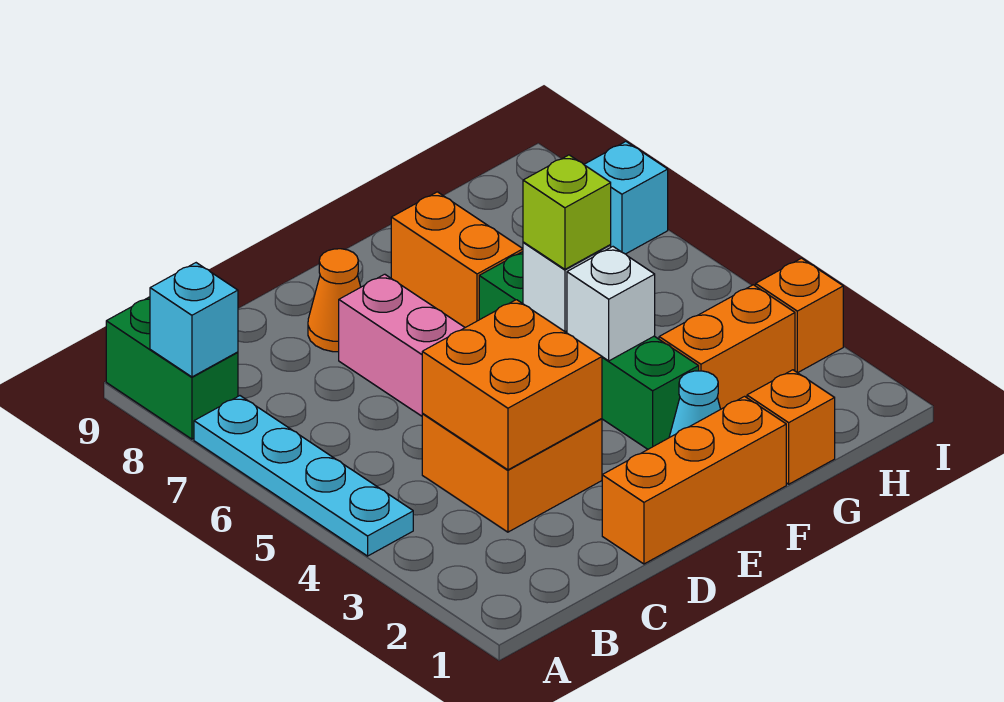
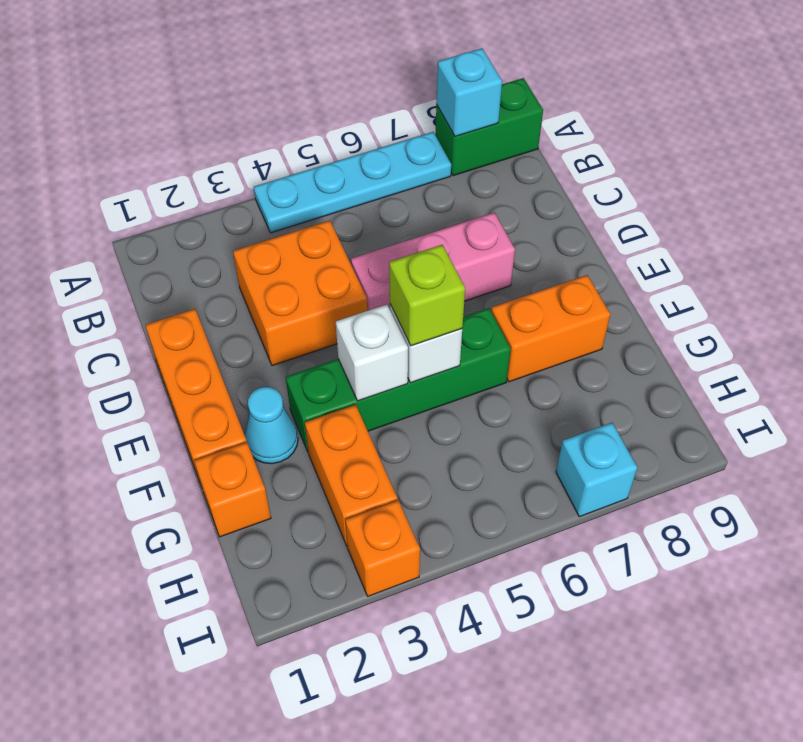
orange 2x2 brick [422,300,602,470] -> none
orange 1x1 cone [308,249,361,352] -> none

